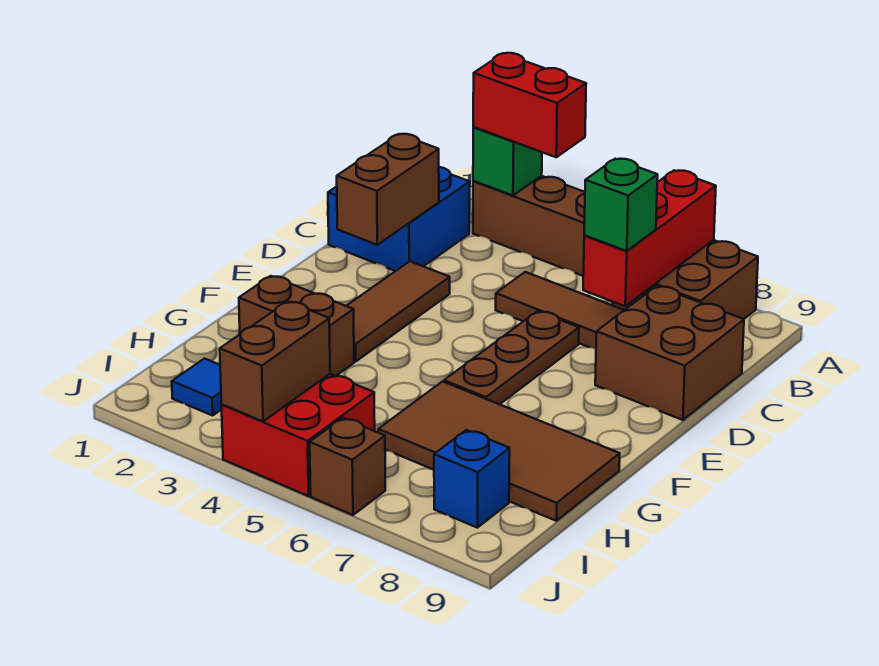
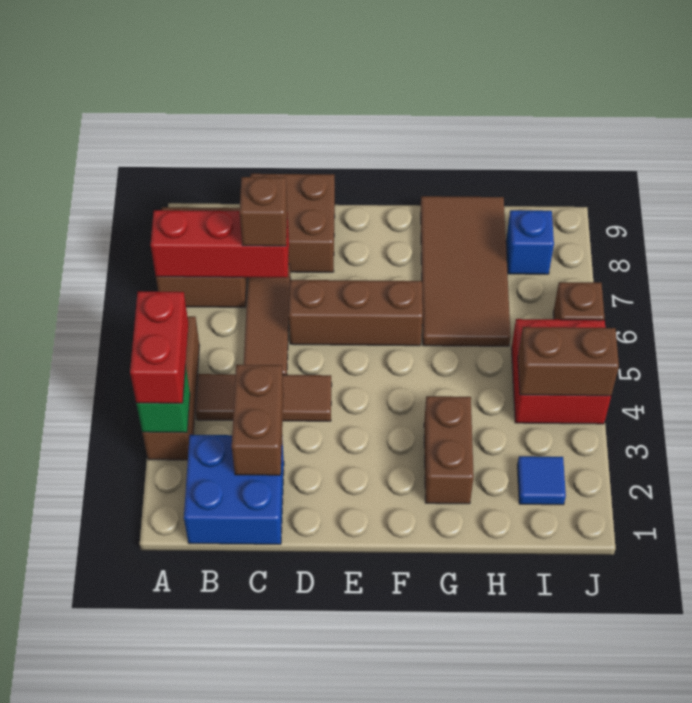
brown 1x2 brick [337,134,439,245] -> brown 1x2 brick turned to [232,365,284,475]
green 1x1 brick [584,159,658,251] -> brown 1x1 brick [240,177,287,246]
brown 1x3 tile [347,261,450,362] -> brown 1x3 tile moved to [195,374,332,421]
brown 1x3 plate [444,311,579,404] -> brown 1x3 brick [289,280,423,346]

